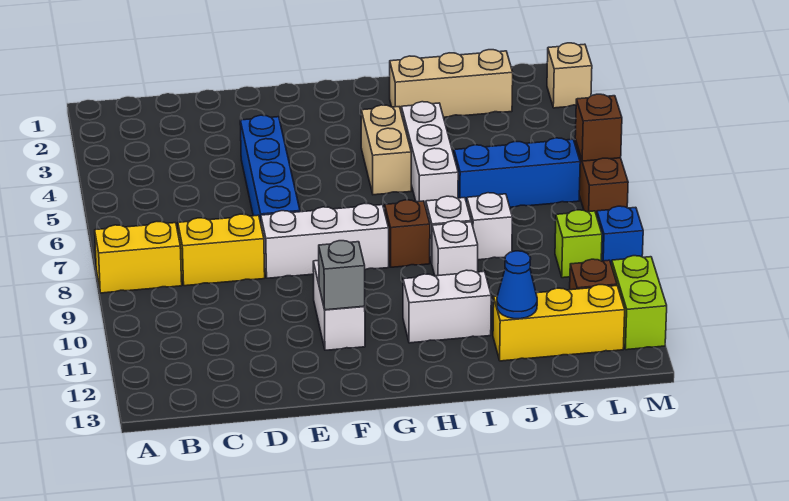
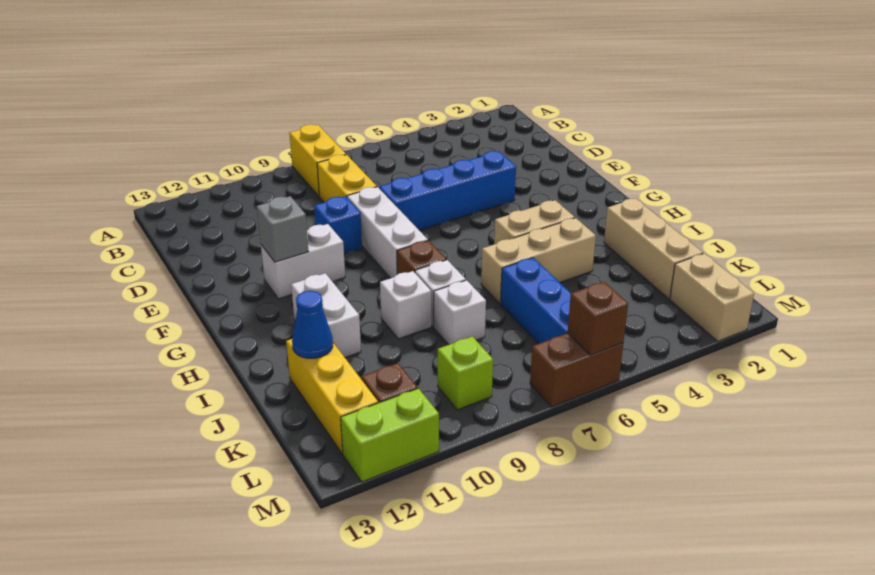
white 1x3 brick [401,102,458,207] -> tan 1x3 brick [481,218,596,303]
tan 1x1 brick [547,43,592,108] -> tan 1x2 brick [670,253,754,341]
blue 1x1 brick [597,206,643,265] -> blue 1x1 brick moved to [314,196,362,254]

